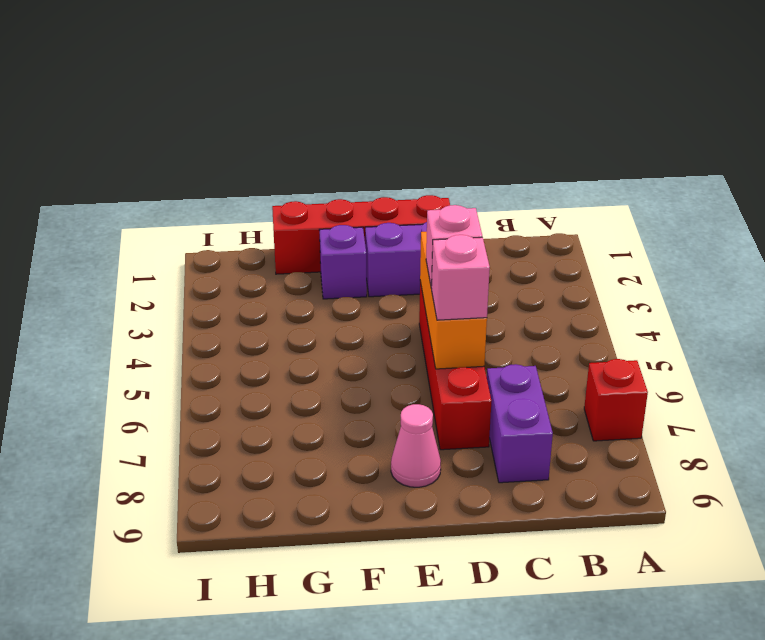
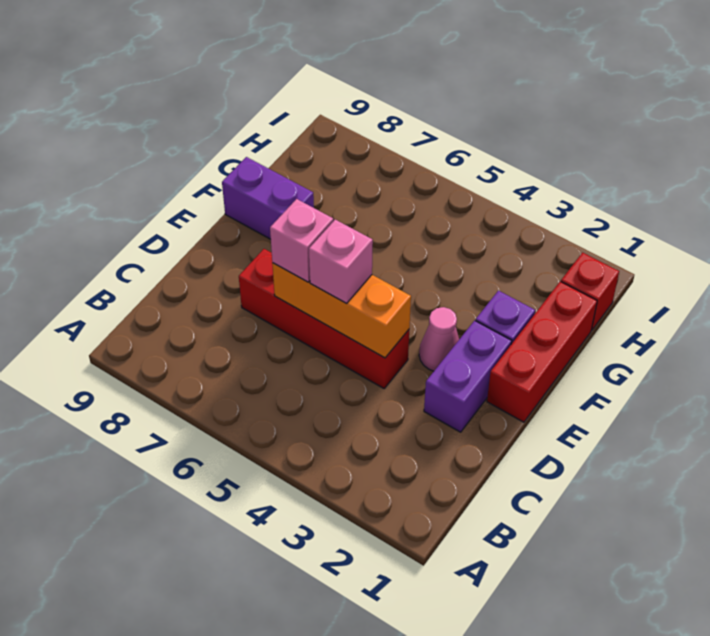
red 1x1 brick [584,359,648,441] -> red 1x1 brick moved to [561,253,619,330]
purple 1x2 brick [487,364,553,483] -> purple 1x2 brick moved to [222,157,314,239]
red 1x4 brick [272,195,450,274] -> red 1x3 brick [487,281,597,422]
pink 1x1 cone [391,404,441,487] -> pink 1x1 cone moved to [419,307,459,371]

